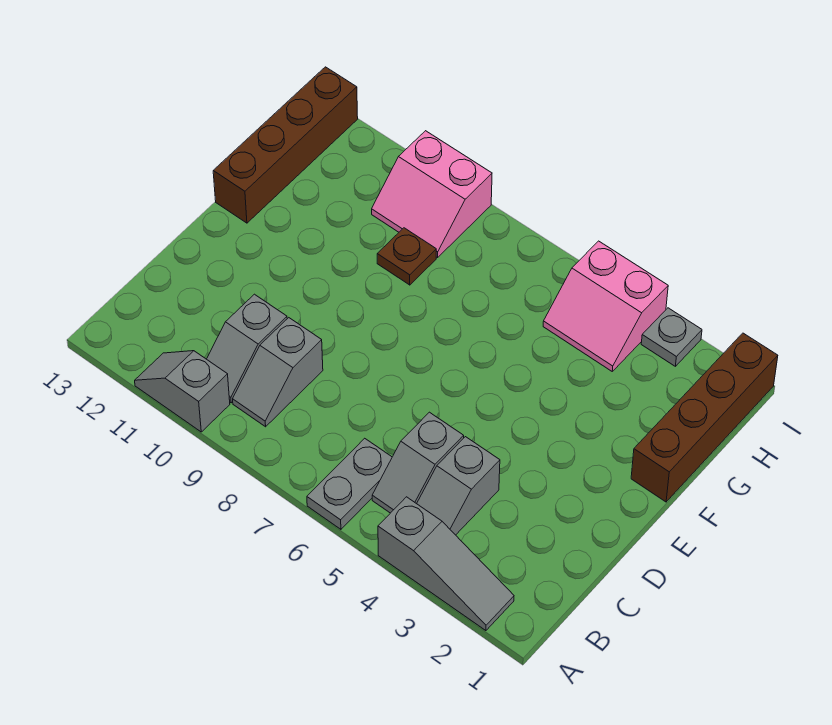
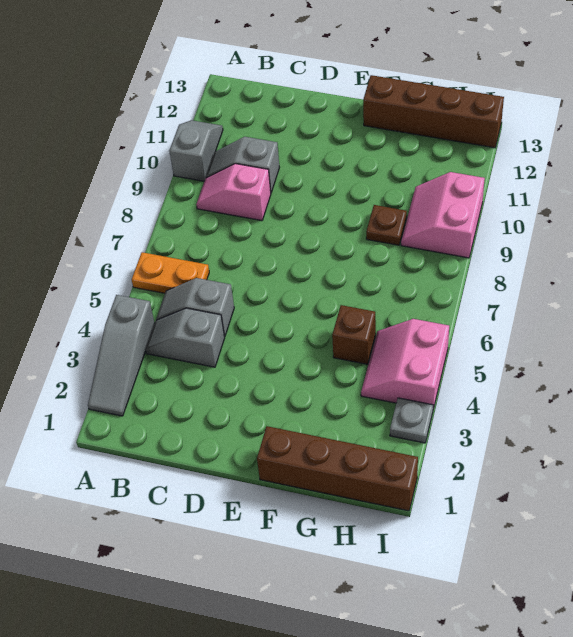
grey 1x2 plate [307,438,392,529] -> orange 1x2 plate [132,252,209,293]
grey 1x2 slope [233,318,323,427] -> pink 1x2 slope [196,164,271,221]
none -> brown 1x1 brick [332,305,376,364]

